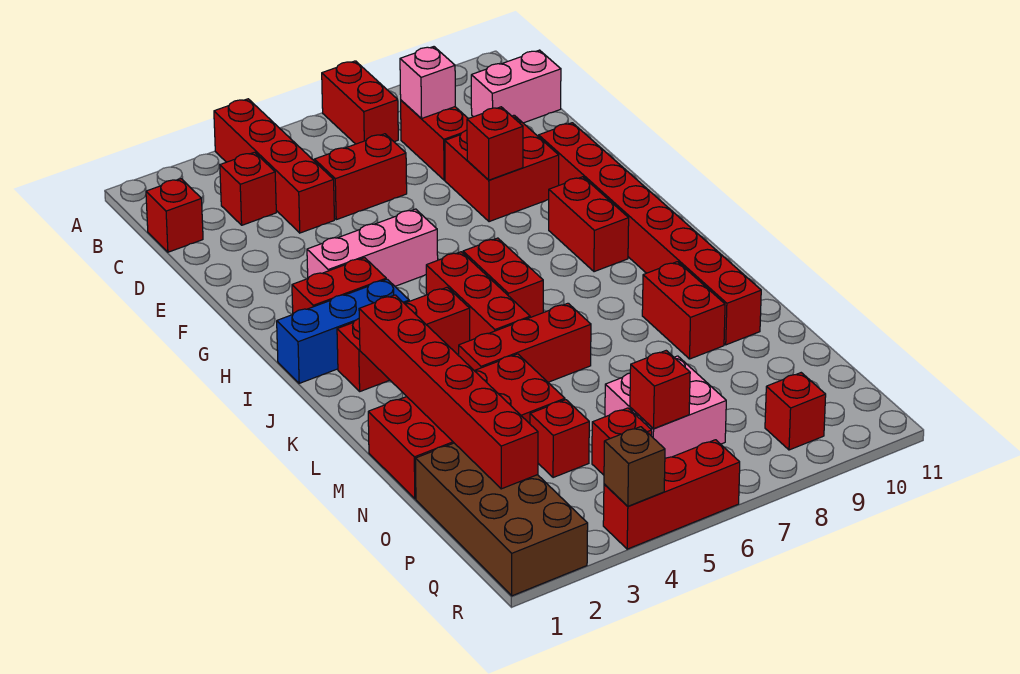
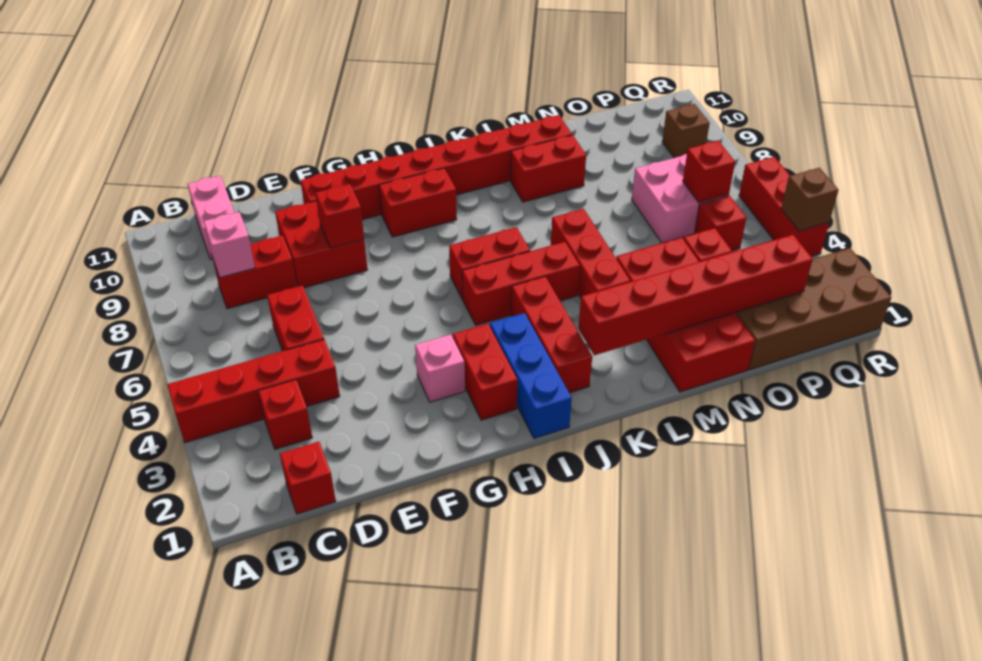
red 1x2 brick [322,61,398,144] -> none
pink 1x3 brick [307,209,438,286] -> pink 1x1 brick [415,334,465,402]
red 1x1 brick [765,373,826,450] -> brown 1x1 brick [662,104,710,158]

